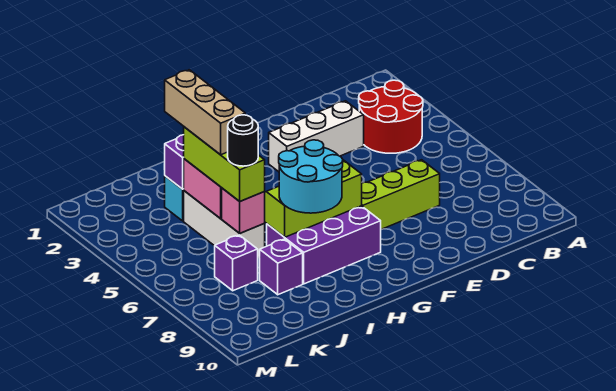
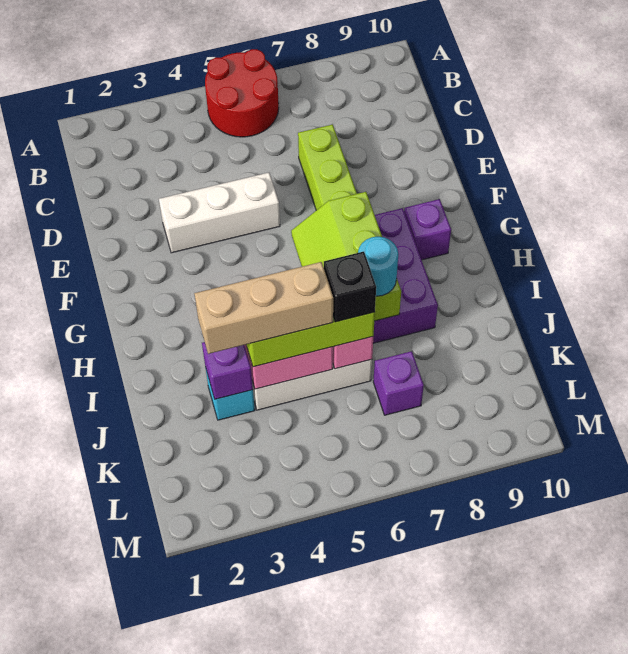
red 2x2 round brick [359,80,423,153] -> red 2x2 round brick moved to [205,49,279,137]
white 1x3 brick [269,101,364,172] -> white 1x3 brick turned to [159,173,280,253]
cyan 2x2 round brick [279,140,343,213] -> cyan 1x1 round brick [358,237,398,296]
black 1x1 round brick [228,115,258,166] -> black 1x1 brick [324,251,376,322]
purple 1x1 brick [259,239,303,295] -> purple 1x1 brick moved to [404,199,451,260]

